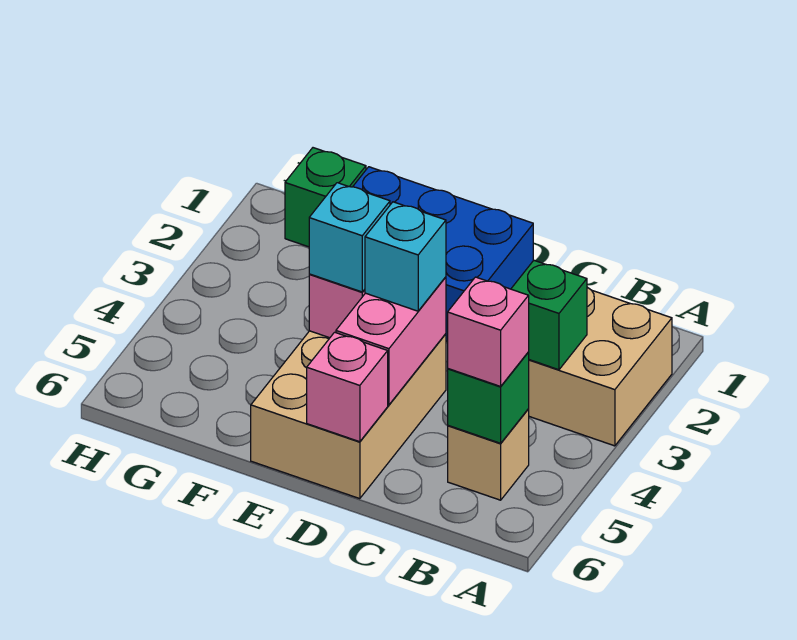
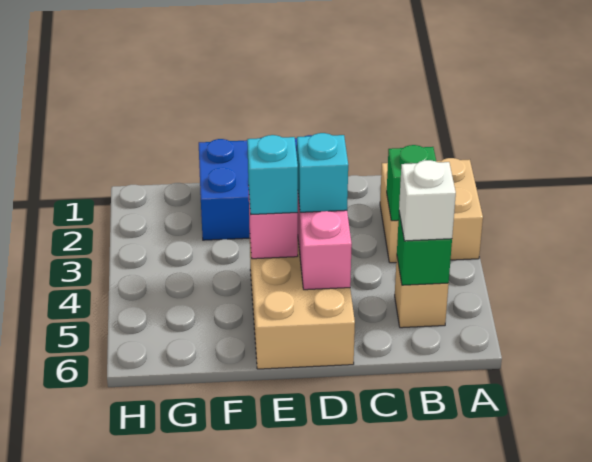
pink 1x1 brick [448,277,529,386] -> white 1x1 brick [399,160,456,241]
pink 1x1 brick [307,332,388,442] -> none
green 1x1 brick [285,148,366,247] -> none

